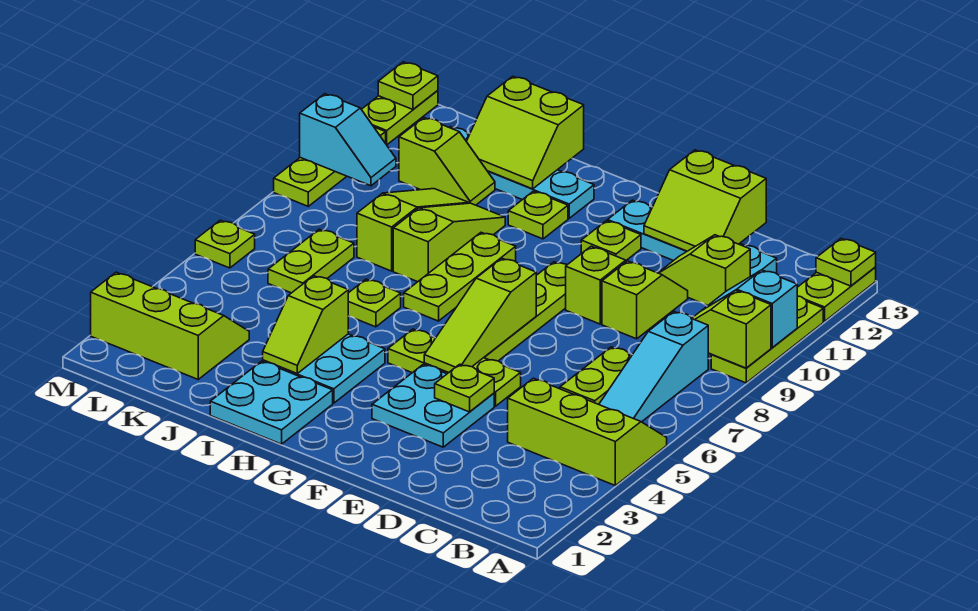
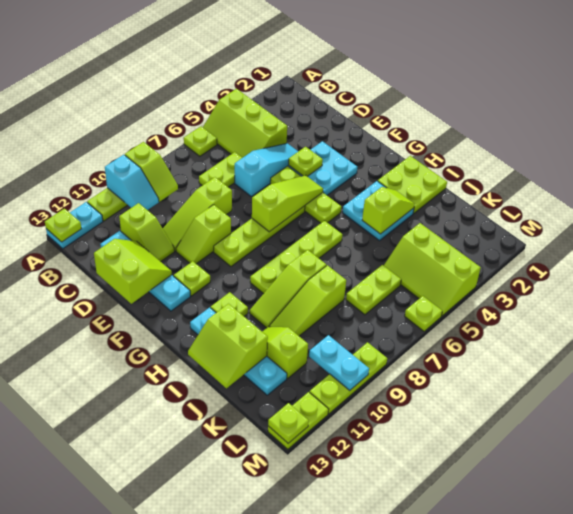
lime 1x2 plate [797,267,876,321] -> cyan 1x2 plate [46,202,103,249]
cyan 1x3 slope [599,312,708,422] -> cyan 1x3 slope moved to [235,143,298,197]
lime 1x2 slope [602,261,688,339] -> lime 1x3 slope [163,177,232,251]
cyan 2x2 plate [210,361,333,444] -> lime 2x2 plate [378,156,447,213]
lime 1x3 plate [404,232,516,321] -> lime 1x4 plate [250,221,342,294]
lime 1x1 plate [348,279,401,327] -> lime 1x1 plate moved to [184,126,217,156]
lime 2x2 slope [466,76,584,189] -> lime 2x2 slope turned to [188,304,268,388]
lime 2x3 slope [91,272,249,379] -> lime 2x3 slope moved to [384,223,481,316]
cyan 1x2 slope [300,94,396,186] -> cyan 1x2 plate [309,335,369,391]

